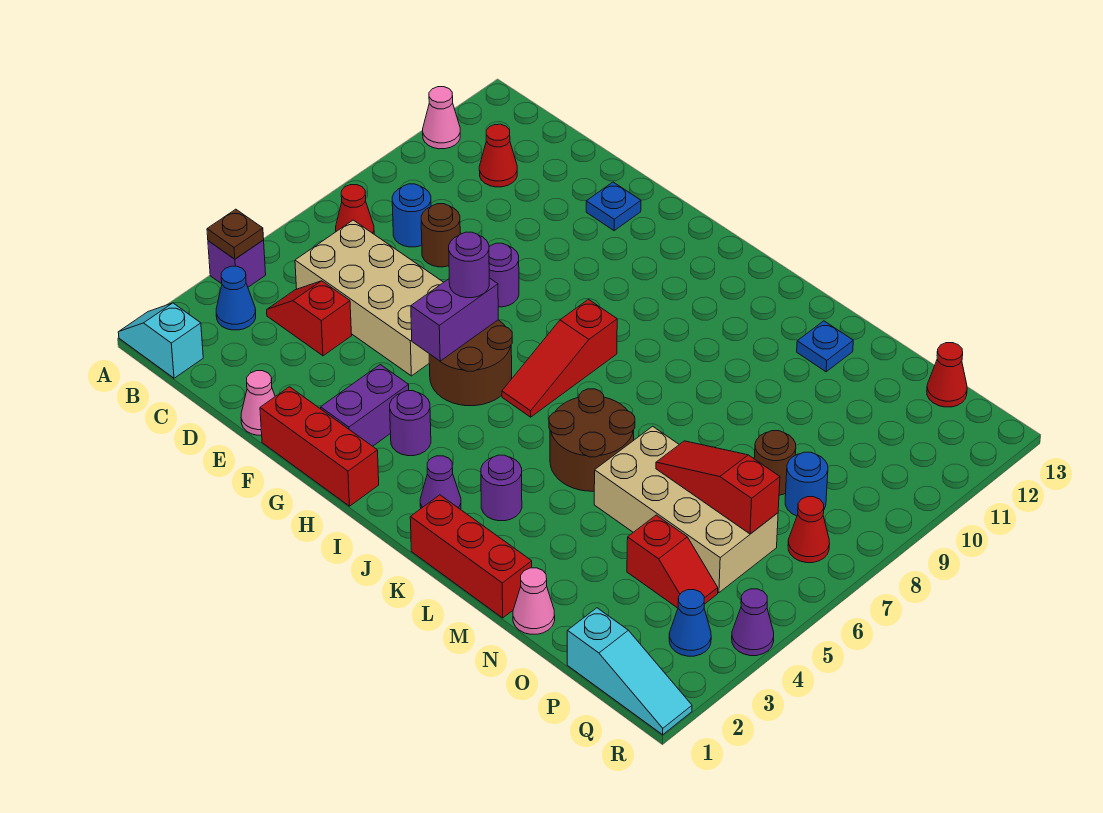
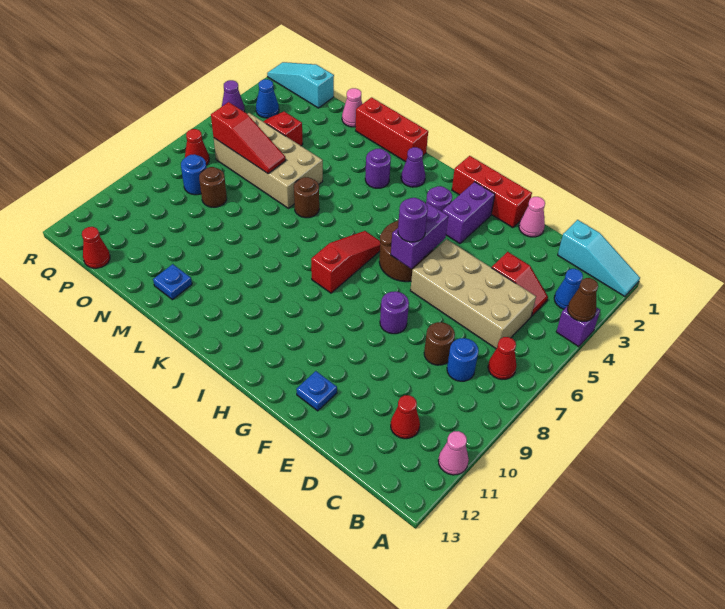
cyan 1x2 slope [118,303,203,378] -> cyan 1x3 slope [558,220,640,296]
brown 1x1 plate [207,209,264,259] -> brown 1x1 cone [568,278,598,322]
brown 2x2 round brick [549,389,635,491] -> brown 1x1 round brick [294,177,319,218]

